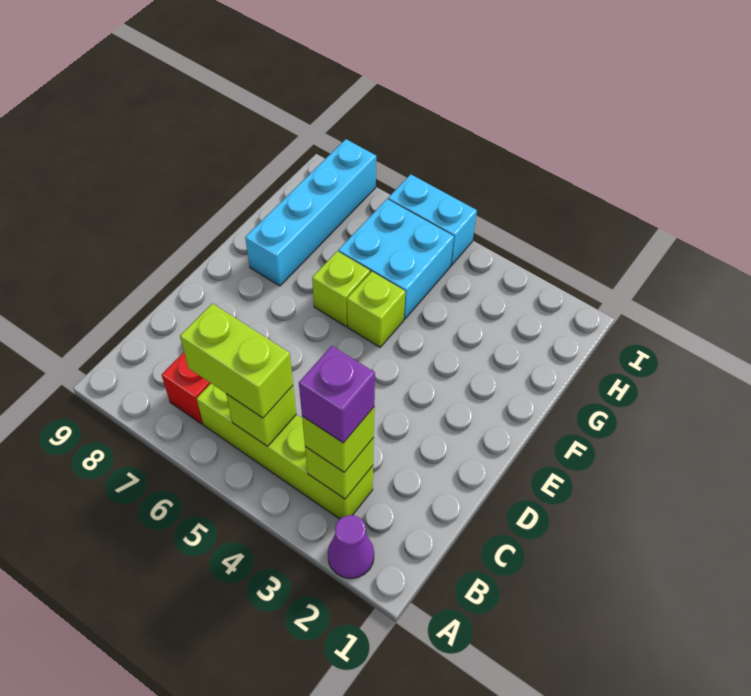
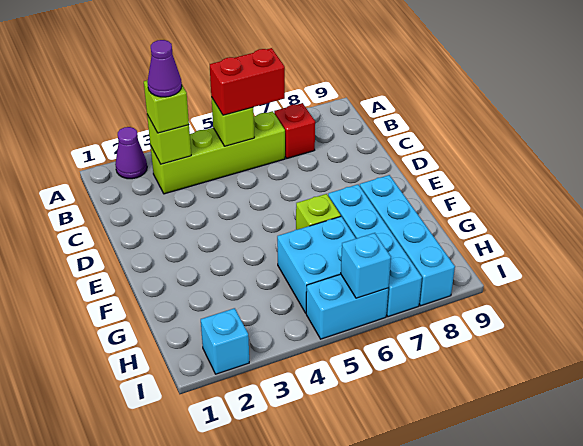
purple 1x1 brick [299,346,375,443] -> purple 1x1 cone [147,40,182,97]
lime 1x2 brick [180,304,293,418] -> red 1x2 brick [210,48,285,115]
lime 1x1 brick [347,272,405,347] -> none
none -> cyan 1x4 brick [328,185,422,317]
none -> cyan 1x1 brick [201,308,249,374]
none -> cyan 1x1 brick [341,233,391,298]

